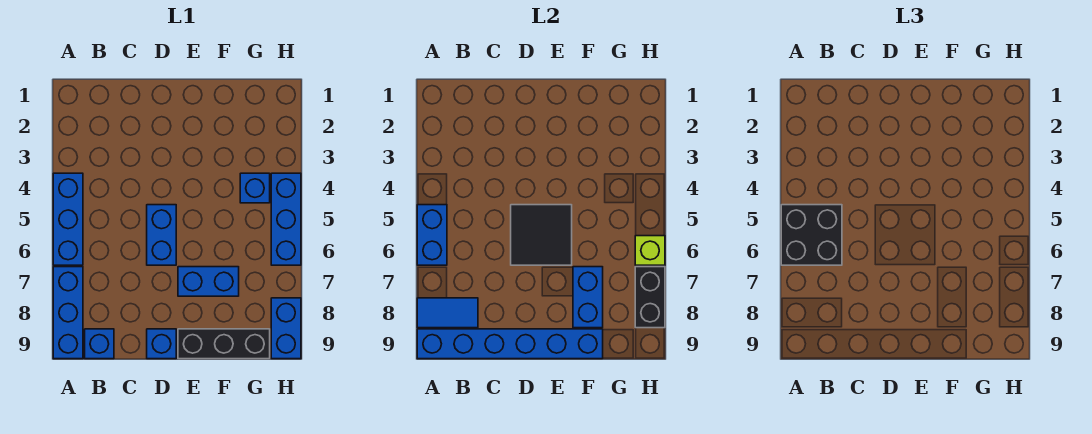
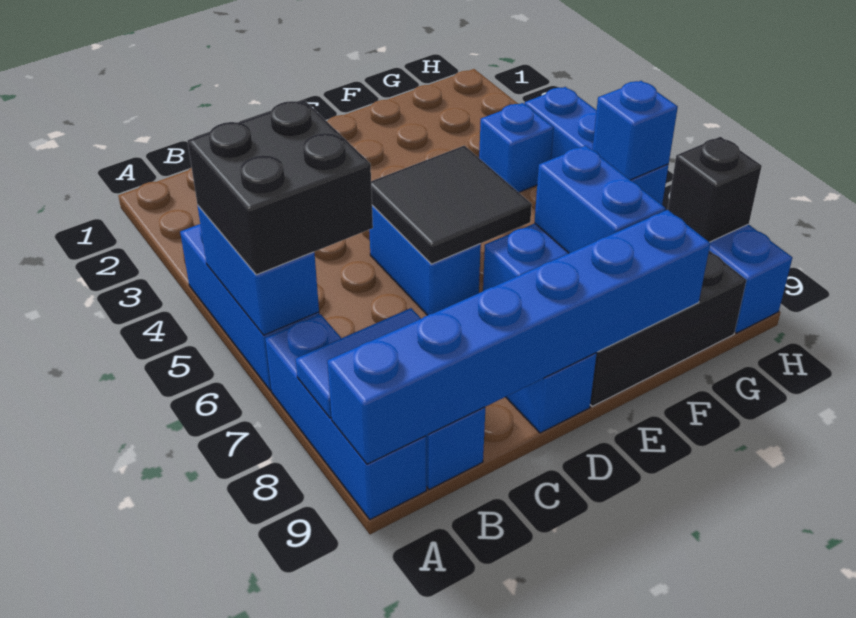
lime 1x1 brick [635,236,665,265] -> blue 1x1 brick [592,81,678,180]
black 1x2 brick [635,267,665,328] -> black 1x1 brick [668,137,762,242]

